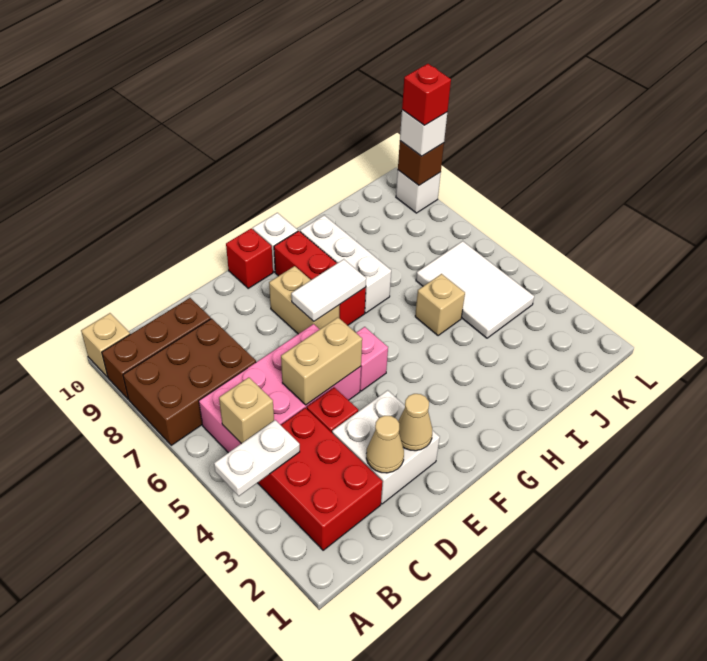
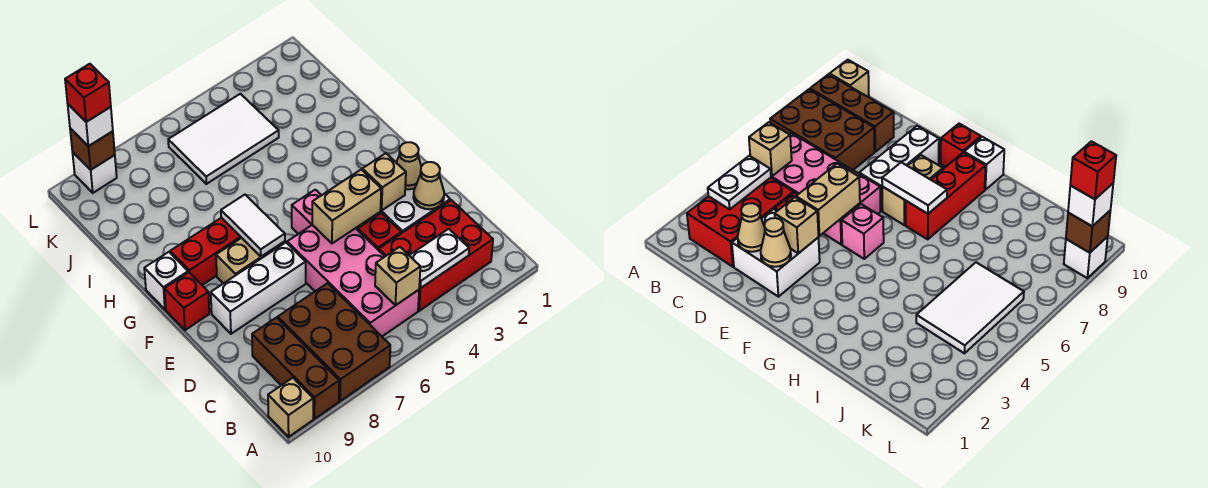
white 1x2 plate [214,420,300,496] -> white 1x2 plate turned to [409,229,469,288]
tan 1x2 brick [281,318,362,405] -> tan 1x2 brick turned to [312,170,381,243]
white 1x3 brick [300,215,391,313] -> white 1x3 brick moved to [211,243,306,334]
tan 1x1 brick [415,274,465,336] -> tan 1x1 brick moved to [362,153,406,211]

